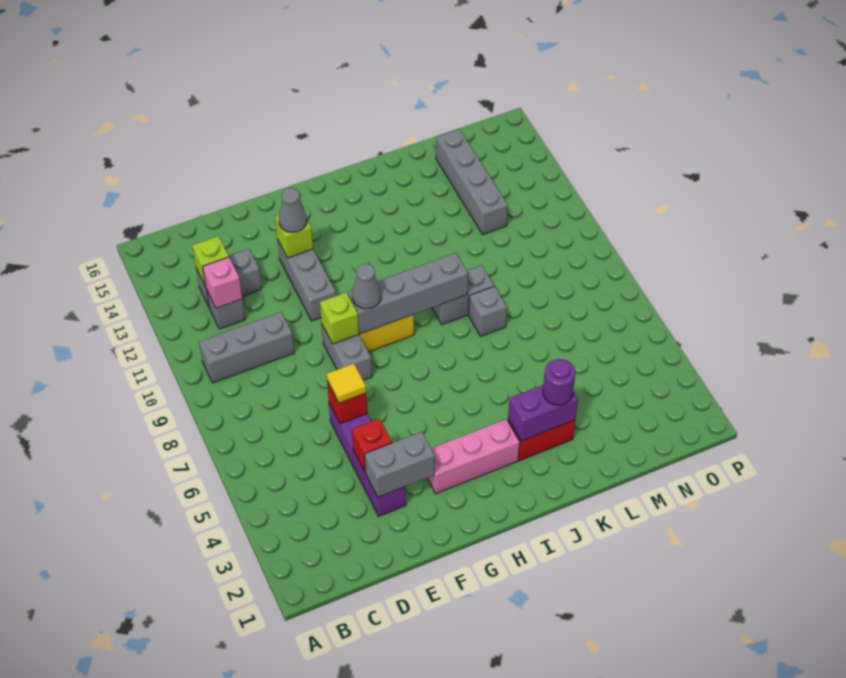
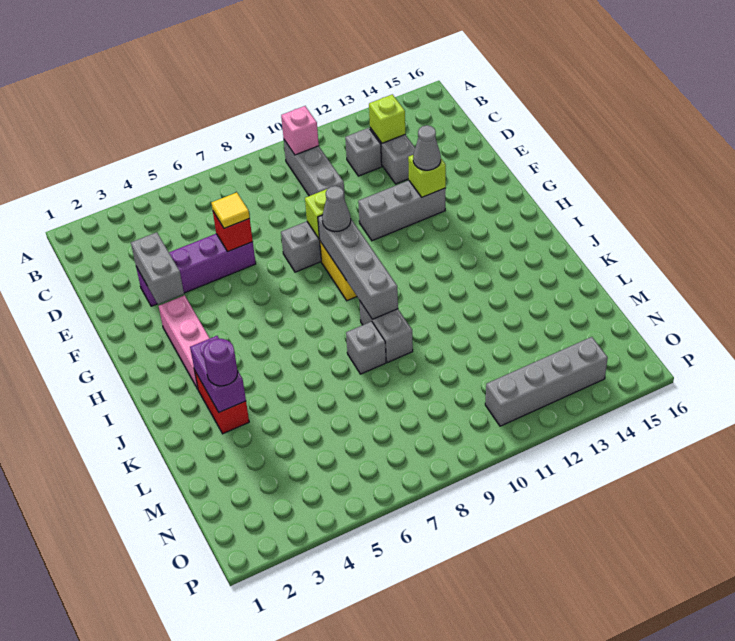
pink 1x1 brick [203,257,242,308] -> pink 1x1 brick moved to [281,106,319,155]
red 1x1 brick [352,418,392,472] -> none
grey 1x4 brick [436,129,508,234] -> grey 1x4 brick moved to [485,337,608,426]

